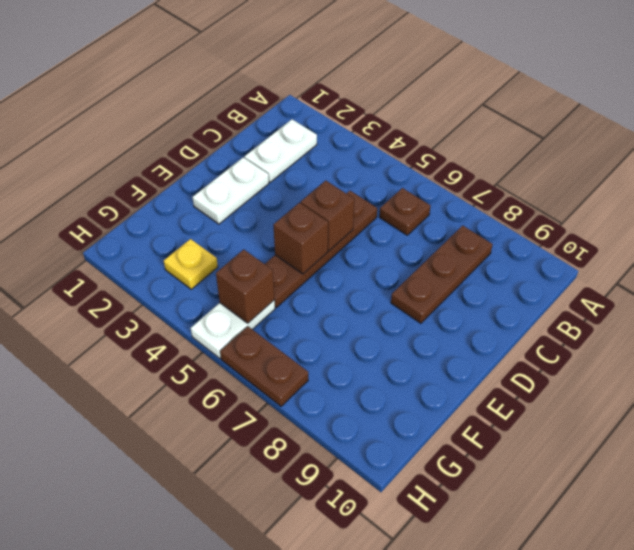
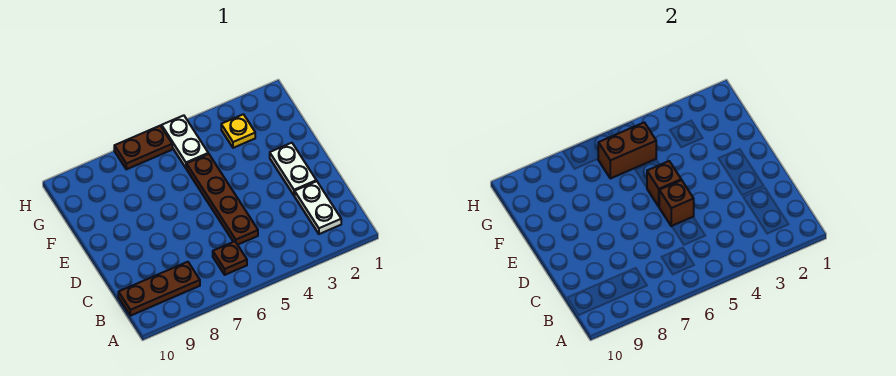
brown 1x3 plate [391,226,493,323] -> brown 1x3 plate turned to [118,262,200,316]
brown 1x1 brick [216,250,274,323] -> brown 1x2 brick [598,122,656,178]

